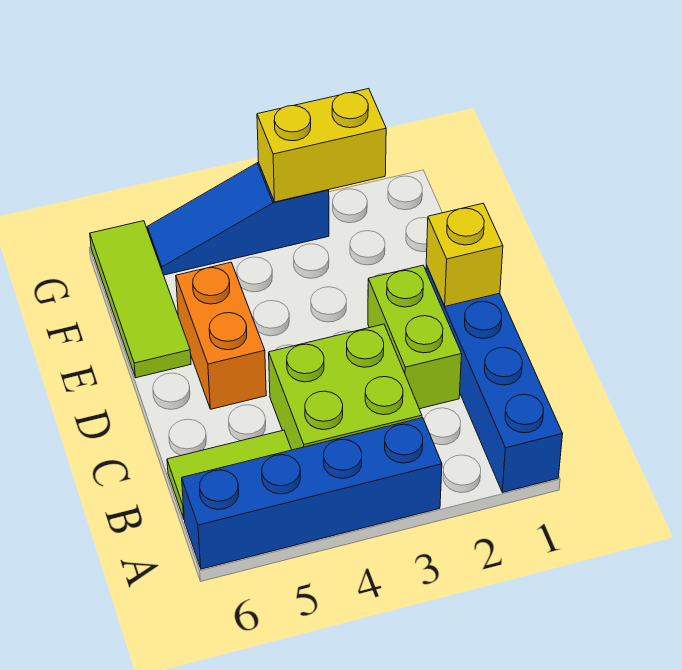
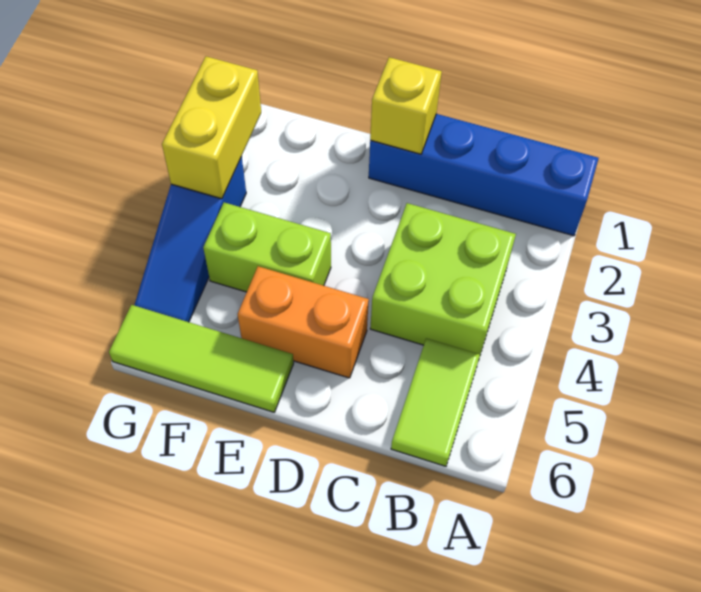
blue 1x4 brick [182,418,442,569] -> none
lime 1x2 brick [368,265,462,409] -> lime 1x2 brick moved to [203,202,331,292]

